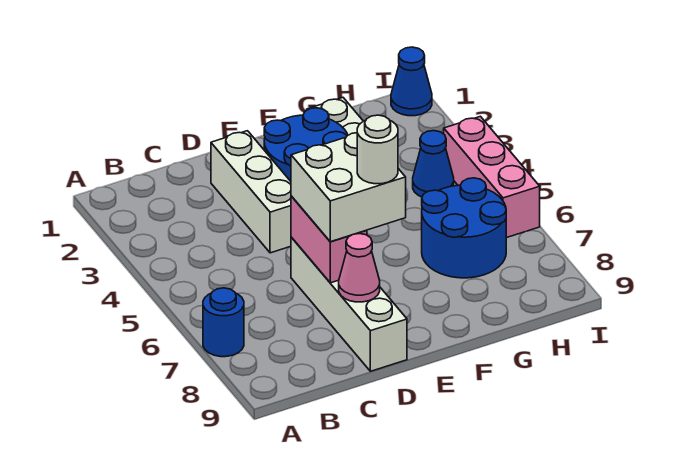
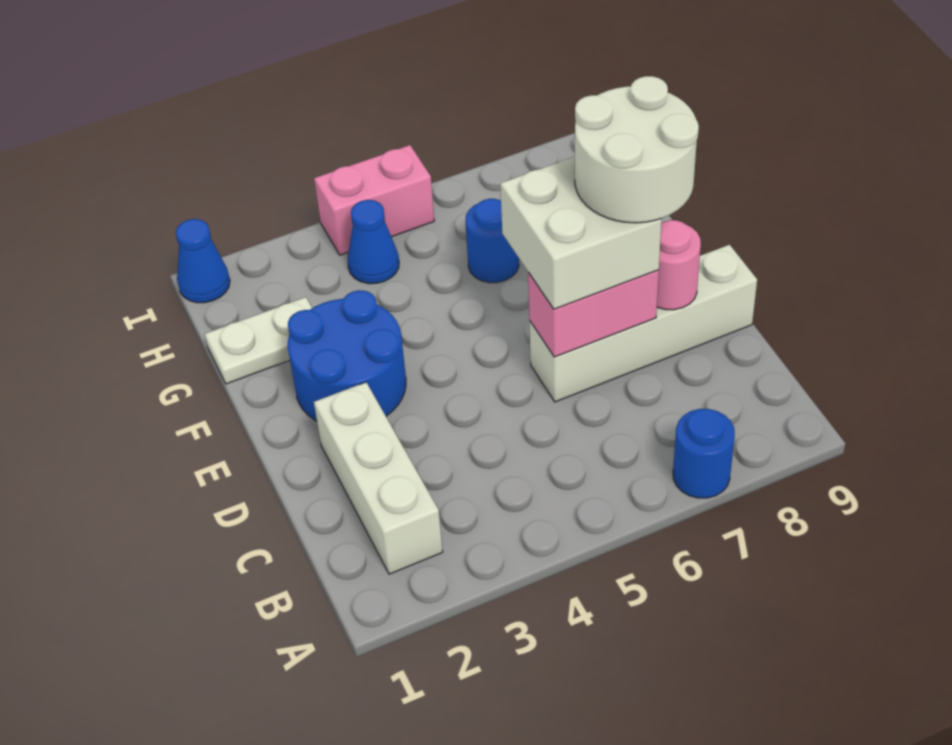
white 1x3 brick [211,131,291,253] -> white 1x3 brick turned to [314,382,443,574]
pink 1x1 cone [339,234,380,302] -> pink 1x1 round brick [657,220,701,310]
white 1x1 round brick [357,115,398,184] -> white 2x2 round brick [575,76,699,223]
blue 2x2 round brick [422,178,506,278] -> blue 1x1 round brick [465,199,519,283]
pink 1x3 brick [444,116,540,238] -> pink 1x2 brick [314,145,434,255]

